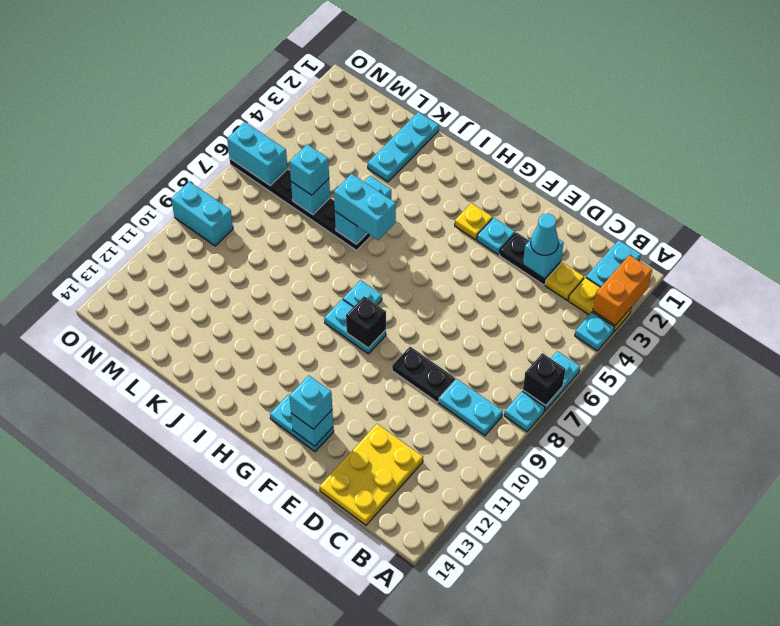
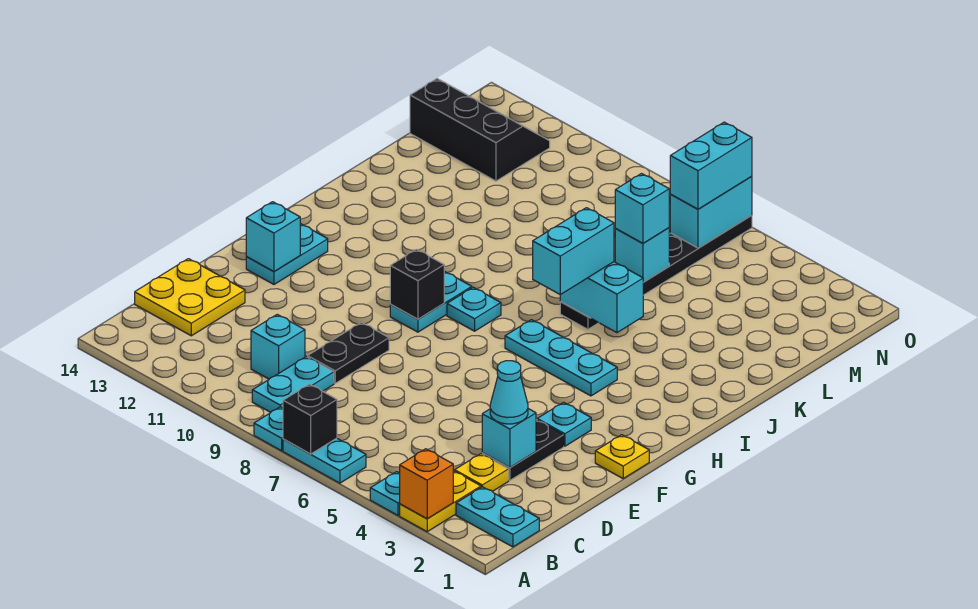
orange 1x2 brick [593,255,652,325] -> orange 1x1 brick [400,449,453,519]
yellow 2x3 plate [320,424,423,525] -> yellow 2x2 plate [135,259,245,336]
cyan 1x1 brick [290,375,332,429] -> cyan 1x1 brick moved to [251,314,305,379]
yellow 1x1 plate [455,203,493,240] -> yellow 1x1 plate moved to [595,435,649,478]
cyan 1x3 plate [368,112,439,182] -> cyan 1x3 plate moved to [505,320,617,396]
none -> black 2x3 slope [410,79,550,181]
cyan 1x2 brick [171,182,233,246] -> cyan 1x2 brick moved to [670,122,752,209]

